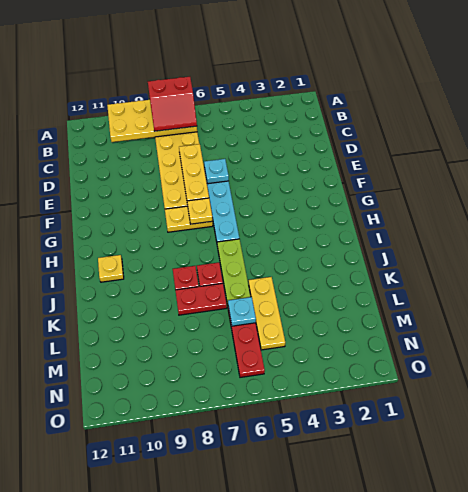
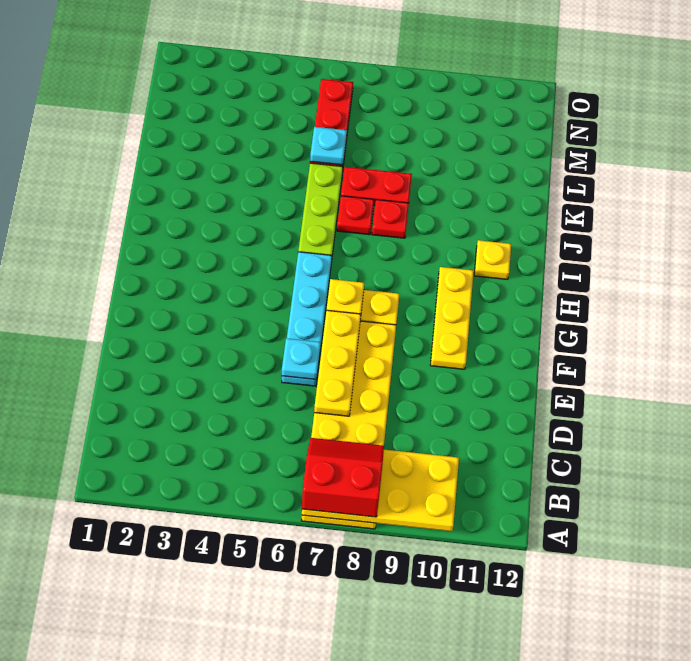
yellow 1x3 plate [249,277,285,350] -> yellow 1x3 plate moved to [430,267,474,369]

